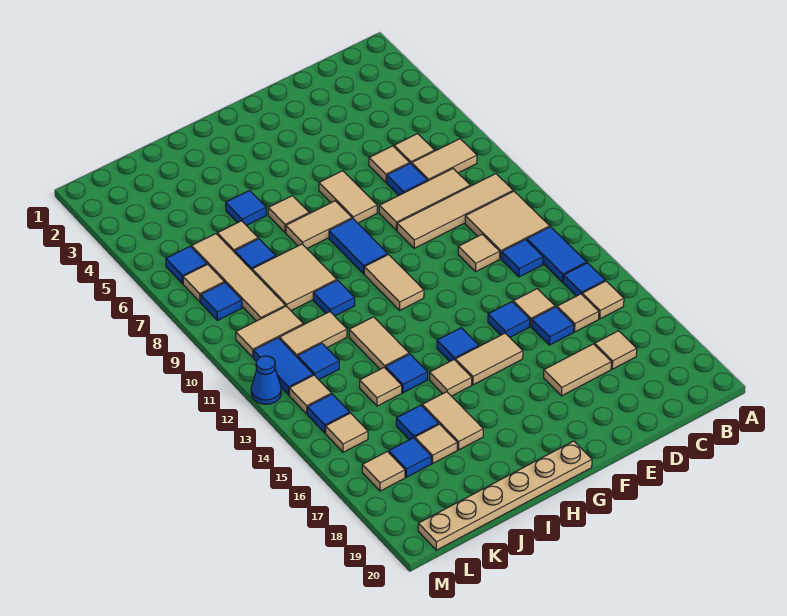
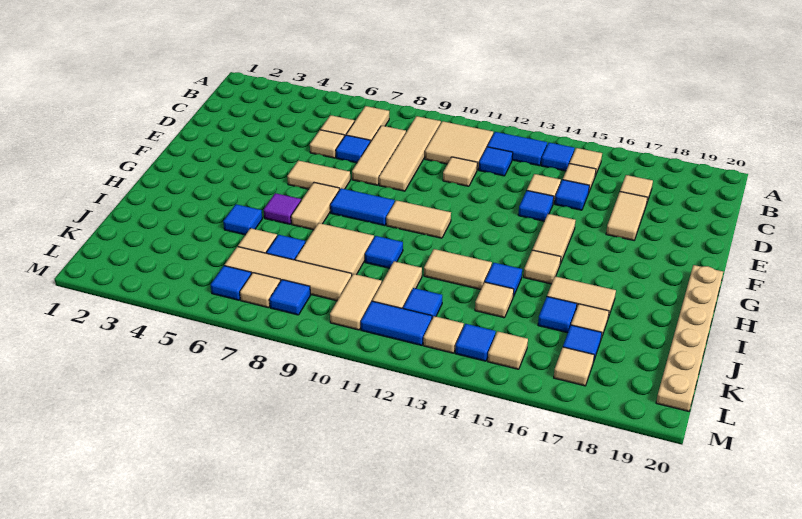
blue 1x1 tile [437,328,479,361] -> none
tan 1x1 tile [268,196,309,233] -> purple 1x1 tile [263,193,301,224]
blue 1x1 cone [251,356,281,404] -> none

